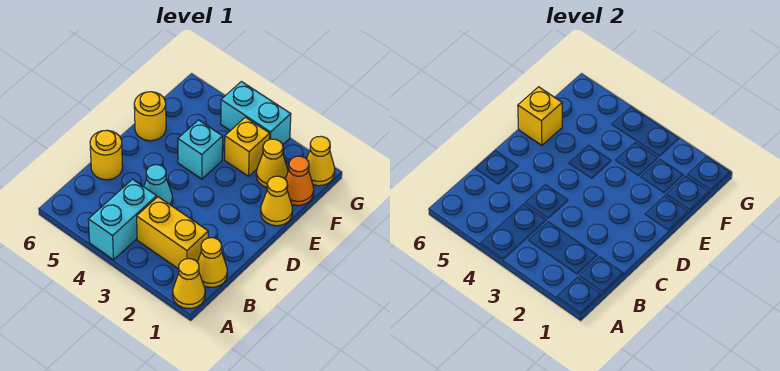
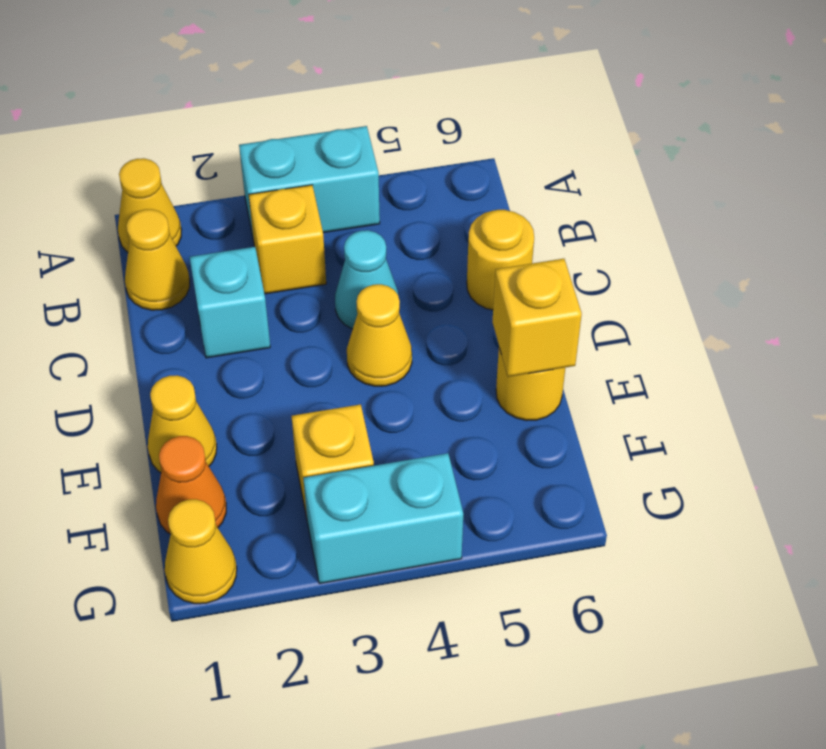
cyan 1x2 brick [88,179,157,260] -> cyan 1x2 brick turned to [239,126,380,240]
yellow 1x2 brick [137,197,208,269] -> yellow 1x1 brick [249,185,326,294]
cyan 1x1 brick [178,120,223,179] -> cyan 1x1 brick moved to [190,247,270,358]
yellow 1x1 cone [256,139,288,188] -> yellow 1x1 cone moved to [347,284,412,386]

